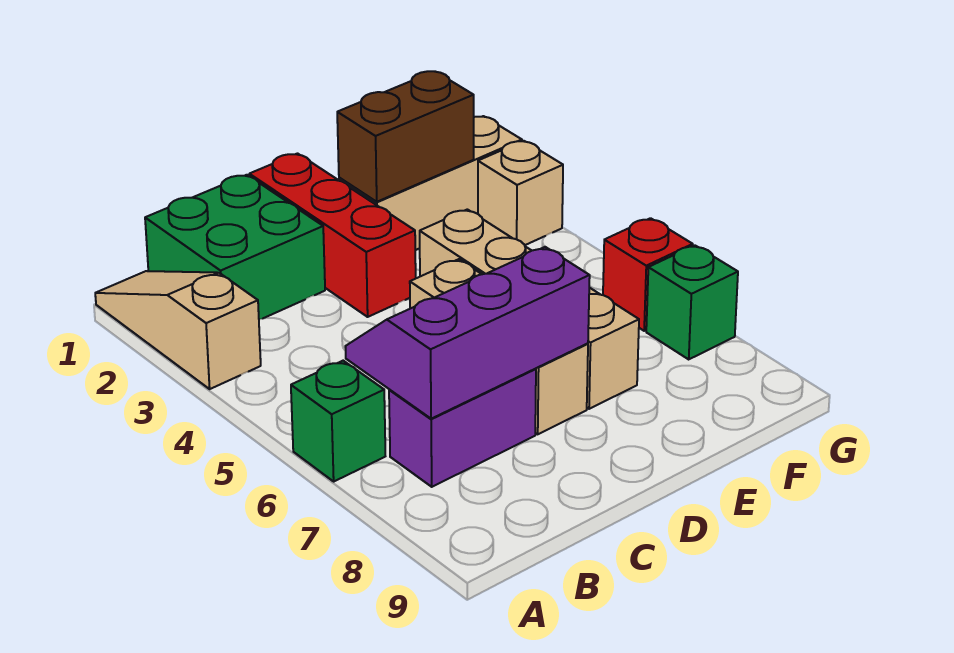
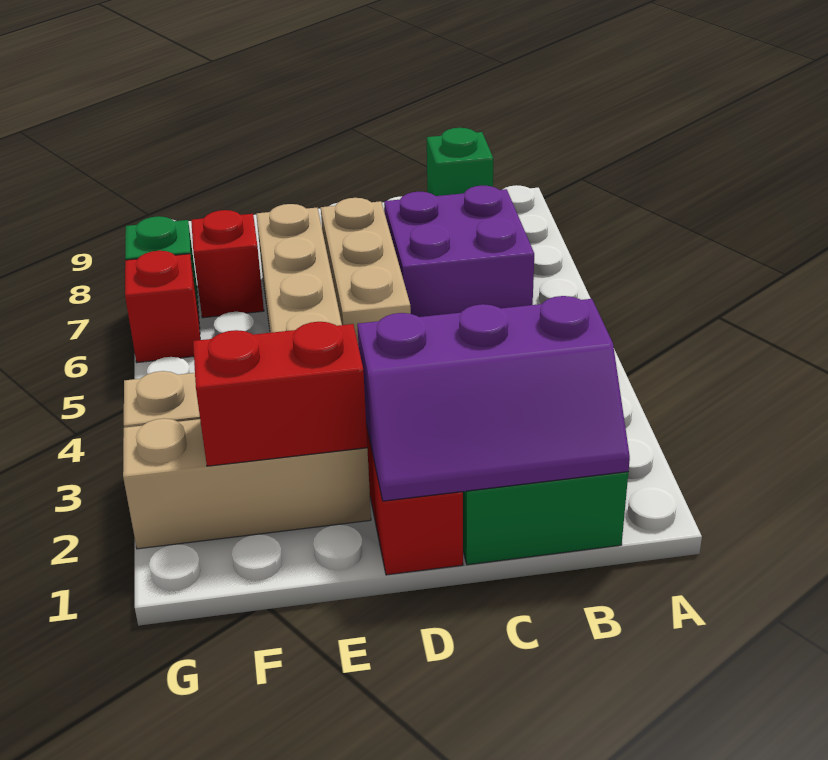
tan 1x3 slope [95,271,261,389] -> none
green 1x1 brick [291,361,385,481] -> green 1x1 brick moved to [427,128,493,196]
purple 2x3 slope [345,247,590,419] -> purple 2x3 slope moved to [357,296,630,501]
purple 1x2 brick [389,369,536,487] -> purple 2x2 brick [384,185,534,317]
brown 1x2 brick [337,71,474,202] -> red 1x2 brick [193,322,367,466]
none -> red 1x1 brick [191,210,264,318]

